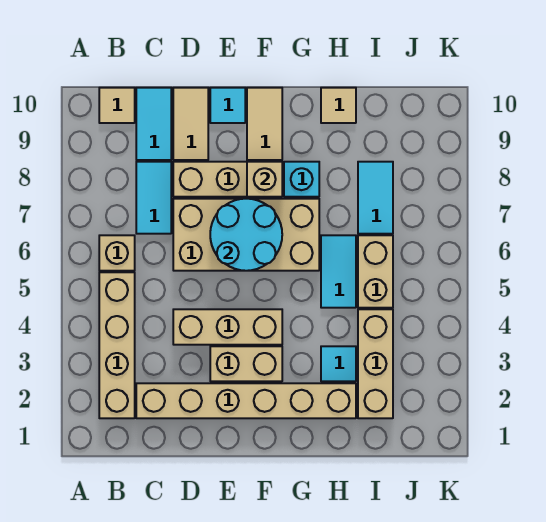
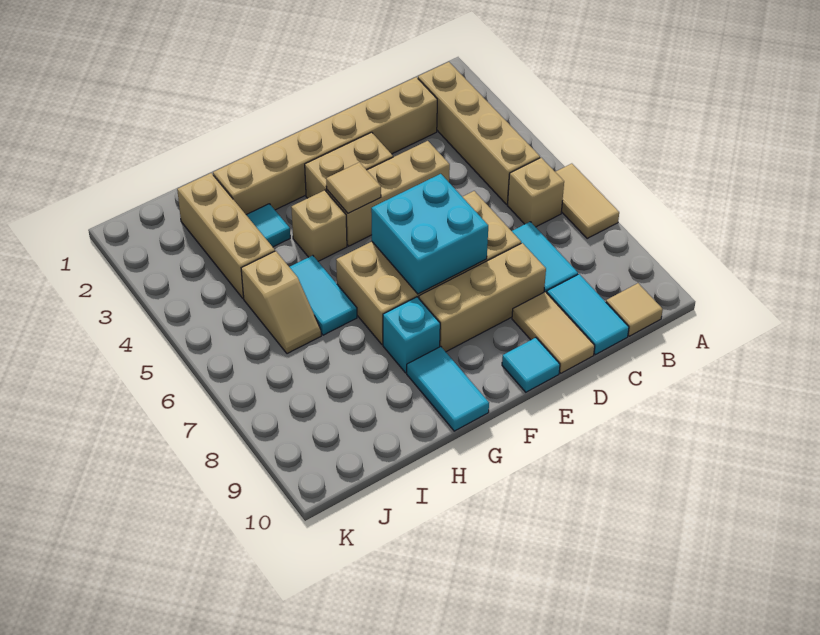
cyan 2x2 round brick [210,199,282,271] -> cyan 2x2 brick [371,174,488,294]
tan 1x1 brick [247,162,282,197] -> tan 1x1 brick moved to [291,190,347,261]
tan 1x2 tile [247,88,282,160] -> tan 1x2 tile moved to [556,164,619,239]
tan 1x1 tile [321,88,356,123] -> tan 1x1 tile moved to [326,162,381,213]
tan 1x2 brick [358,235,393,308] -> tan 1x2 slope [241,251,321,354]
cyan 1x2 tile [358,162,393,234] -> cyan 1x2 tile moved to [407,347,489,431]

